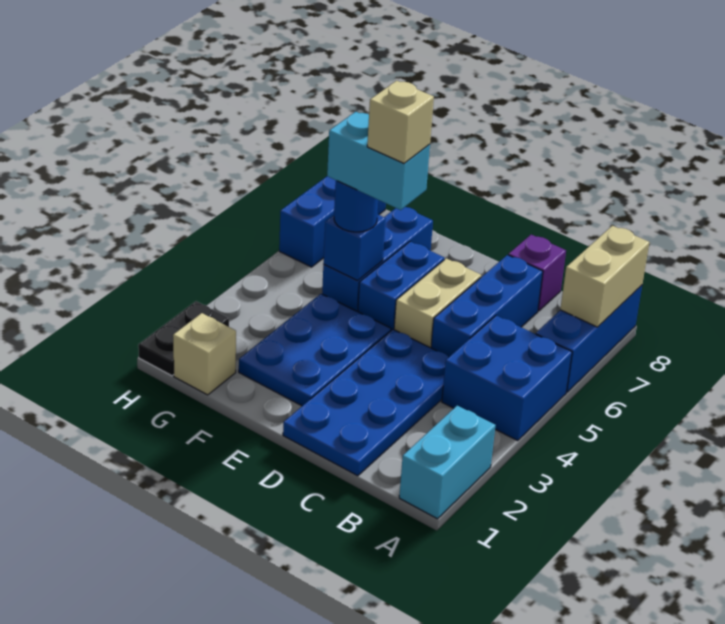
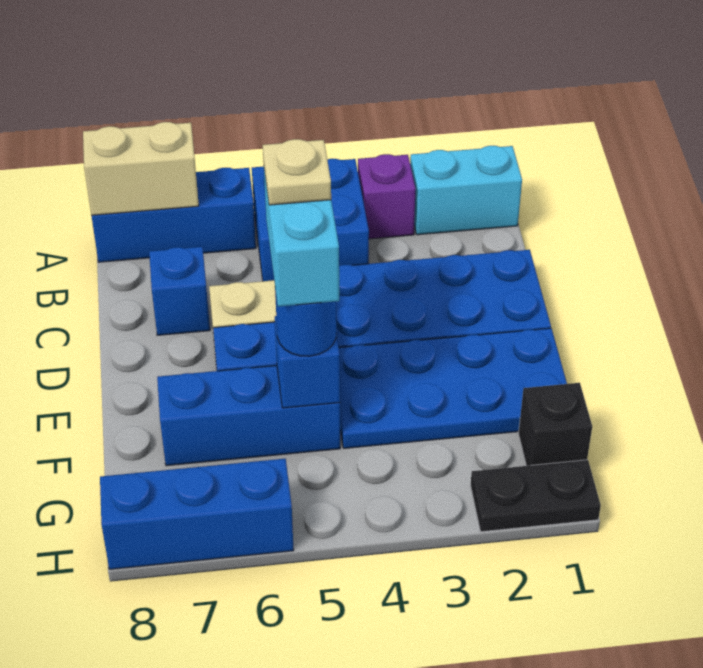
blue 1x3 brick [431,255,543,357] -> blue 1x1 brick [149,247,210,335]
purple 1x1 brick [508,235,566,311] -> purple 1x1 brick moved to [358,154,416,239]
blue 2x3 plate [239,294,391,406] -> blue 2x4 plate [339,328,567,448]
tan 1x1 brick [367,81,434,163] -> tan 1x1 plate [263,139,331,205]
tan 1x1 brick [173,313,236,395] -> black 1x1 brick [518,383,592,466]

